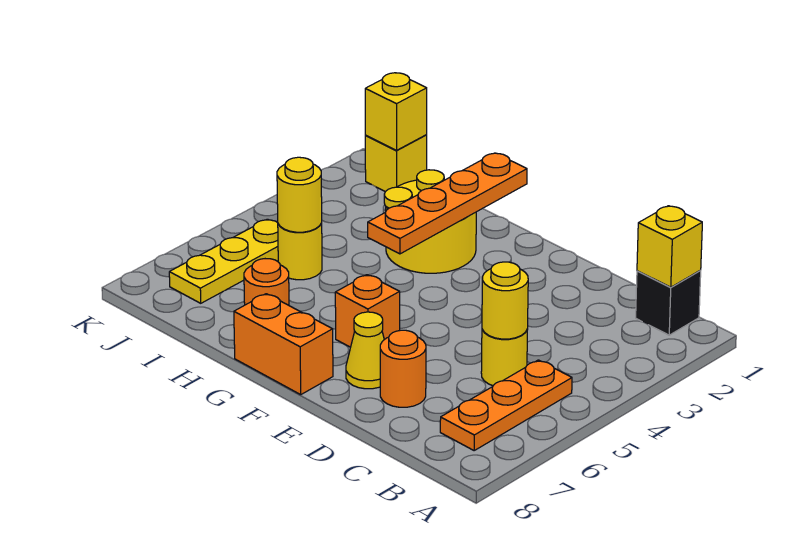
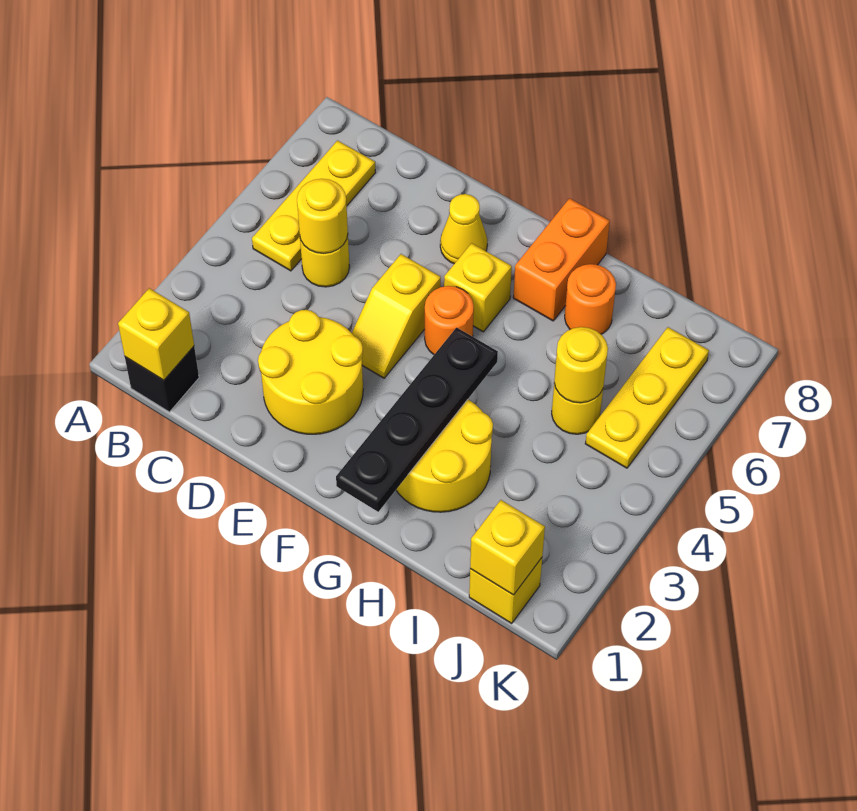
orange 1x3 plate [440,360,572,450] -> yellow 1x3 plate [252,141,375,271]
none -> yellow 2x2 round brick [258,310,363,434]
orange 1x1 round brick [380,330,426,407] -> orange 1x1 round brick moved to [425,286,474,354]
none -> yellow 1x2 slope [352,254,441,378]
orange 1x1 brick [335,275,400,347] -> yellow 1x1 brick [444,243,512,332]
orange 1x2 brick [234,294,333,395] -> orange 1x2 brick turned to [513,198,610,321]
orange 1x4 plate [368,153,527,254] -> black 1x4 plate [336,327,498,512]

